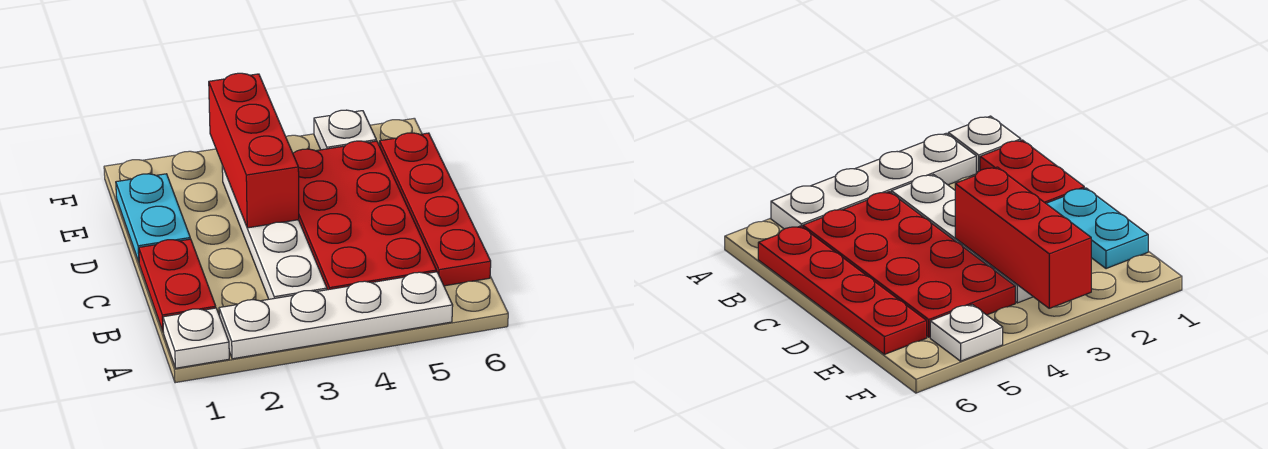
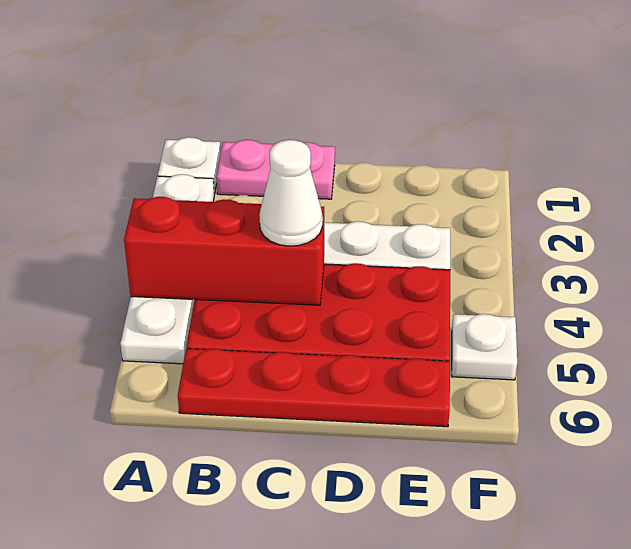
red 1x2 plate [139,239,216,331] -> pink 1x2 plate [217,140,335,199]
none -> white 1x1 cone [259,140,323,246]
cyan 1x2 plate [116,174,190,261] -> none
red 1x3 brick [209,73,299,228] -> red 1x3 brick moved to [124,197,324,305]

